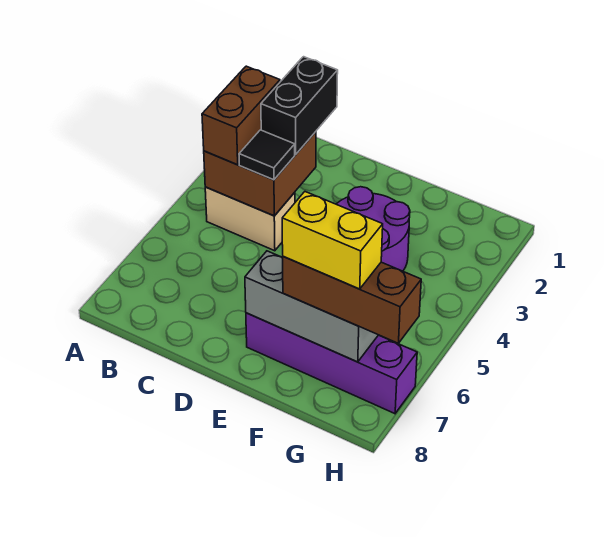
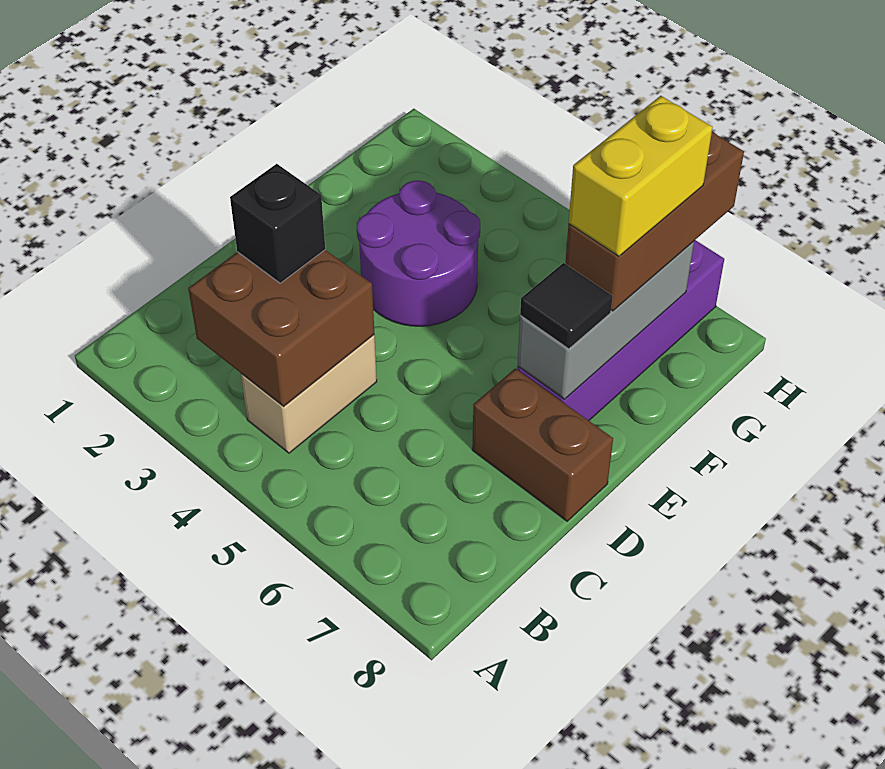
brown 1x2 brick [202,66,280,165] -> brown 1x2 brick moved to [472,368,613,521]
black 1x2 brick [261,57,338,154] -> black 1x1 brick [230,164,325,283]
black 1x1 tile [239,130,295,180] -> black 1x1 tile moved to [520,263,613,349]

